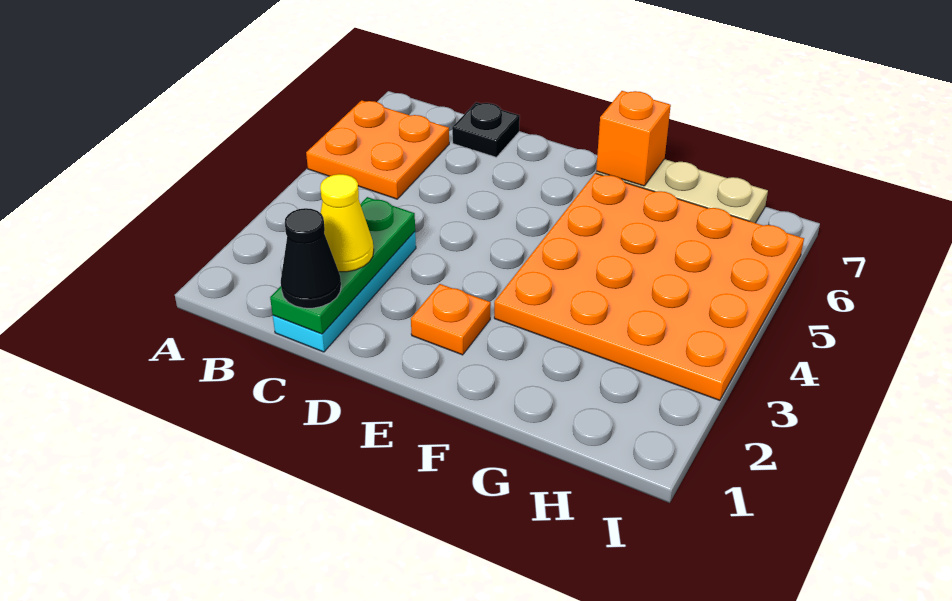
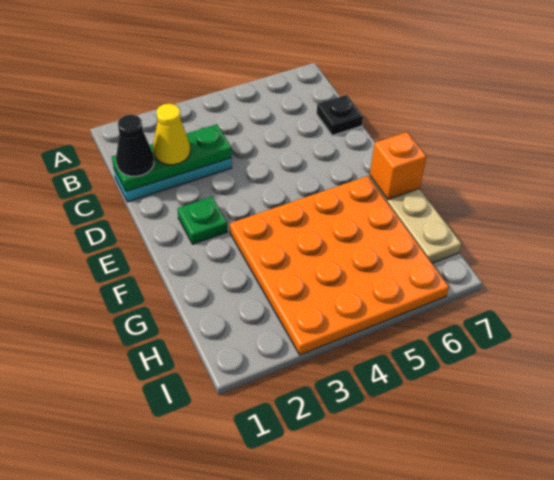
orange 2x2 plate [306,100,449,199] -> none
orange 1x1 plate [411,284,491,355] -> green 1x1 plate [178,197,227,244]

